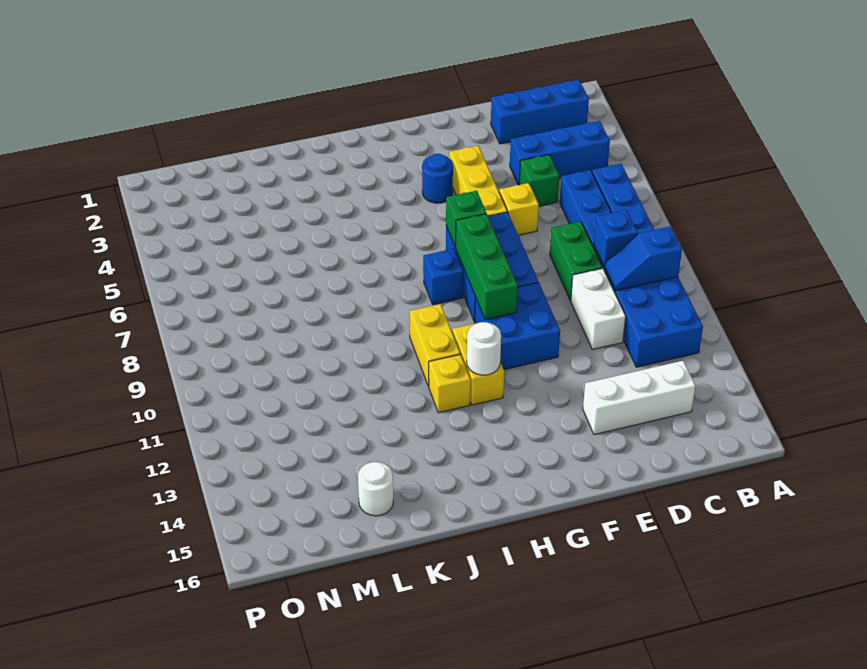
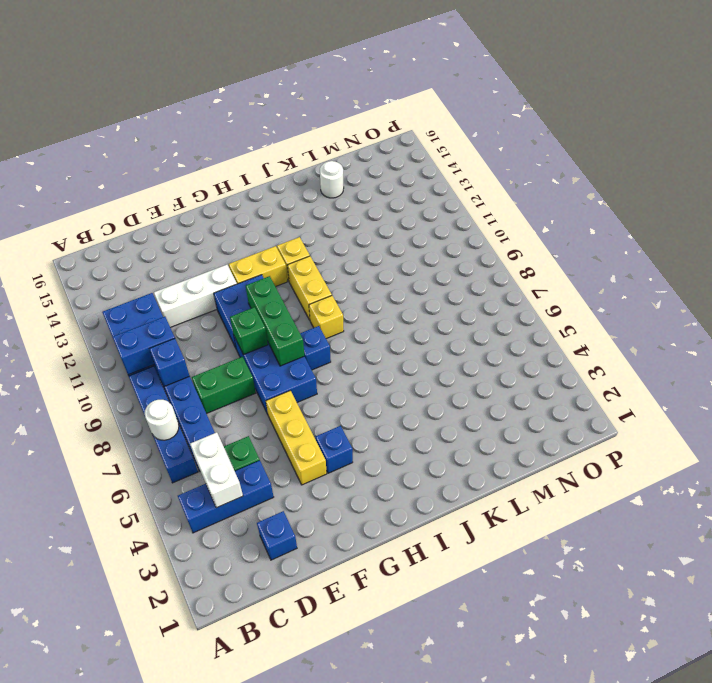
blue 1x3 brick [491,80,589,144] -> blue 1x1 brick [257,511,297,560]
blue 1x2 slope [605,227,682,291] -> blue 1x2 brick [113,317,175,375]
white 1x3 brick [583,361,696,435] -> white 1x3 brick moved to [154,265,237,328]
green 1x2 brick [550,222,603,301] -> green 1x2 brick turned to [192,357,256,414]
white 1x2 brick [571,268,626,349] -> white 1x2 brick moved to [190,432,243,508]
yellow 1x1 brick [499,183,539,235] -> yellow 1x1 brick moved to [309,296,344,339]
blue 1x1 round brick [422,154,453,203] -> blue 1x1 brick [316,426,353,473]
green 1x1 brick [446,191,486,247] -> green 1x1 brick moved to [230,307,268,355]
yellow 1x2 brick [452,323,504,405] -> yellow 1x2 brick turned to [229,246,288,287]
white 1x1 round brick [467,322,501,375] -> white 1x1 round brick moved to [145,399,179,440]

